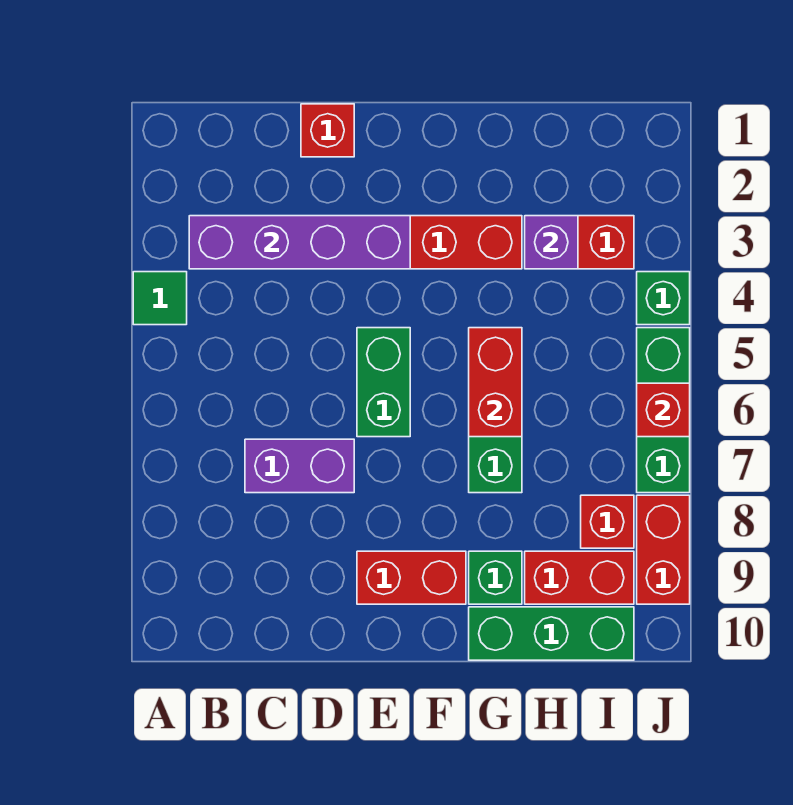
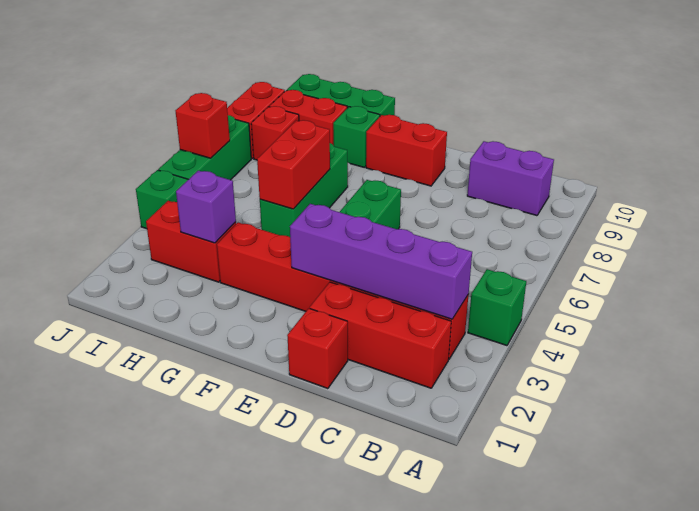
green 1x1 tile [133,272,187,325] -> green 1x1 brick [468,269,526,346]
none -> red 1x3 brick [310,282,451,388]
purple 1x2 brick [245,439,354,493] -> purple 1x2 brick moved to [467,141,554,216]

